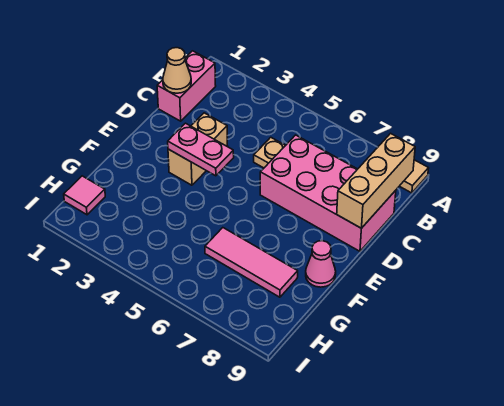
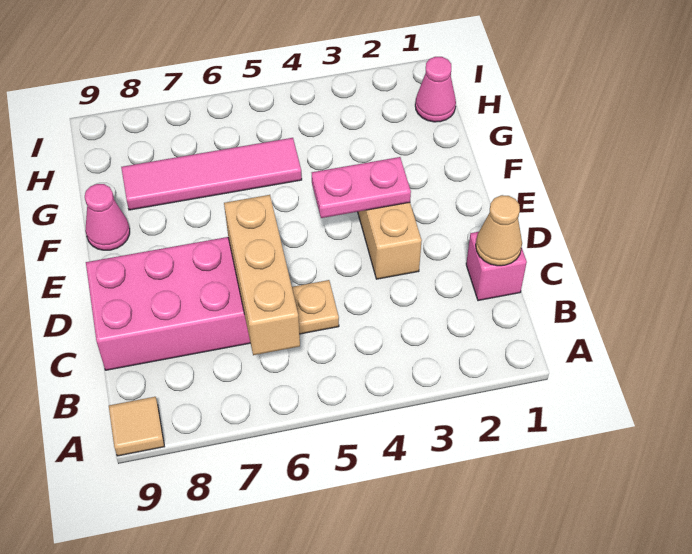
pink 1x2 brick [157,51,216,121] -> pink 1x1 brick [466,232,527,301]
tan 1x3 brick [337,133,415,228] -> tan 1x3 brick moved to [224,195,300,355]
pink 1x3 tile [205,228,298,297] -> pink 1x4 tile [121,138,302,210]
pink 1x1 tile [64,176,105,215] -> pink 1x1 cone [415,57,456,122]

